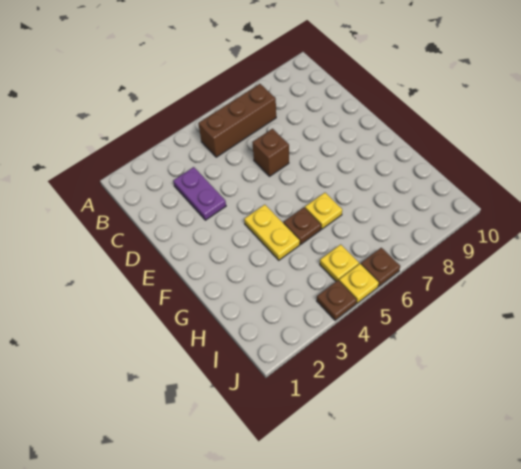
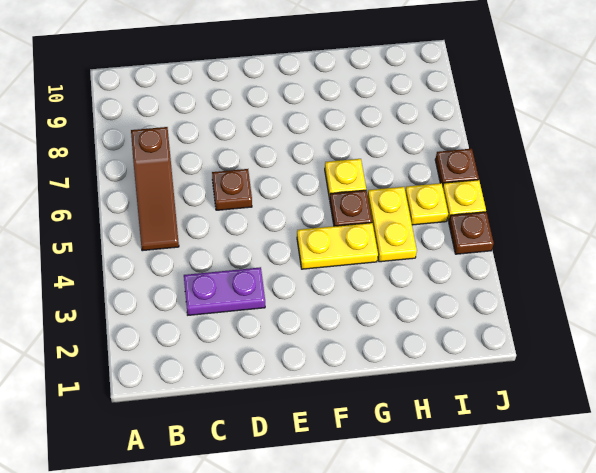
brown 1x3 brick [198,84,276,157] -> brown 1x3 slope [131,127,179,251]
brown 1x1 brick [252,129,289,176] -> brown 1x1 plate [212,169,252,210]
none -> yellow 1x2 plate [368,187,417,262]

